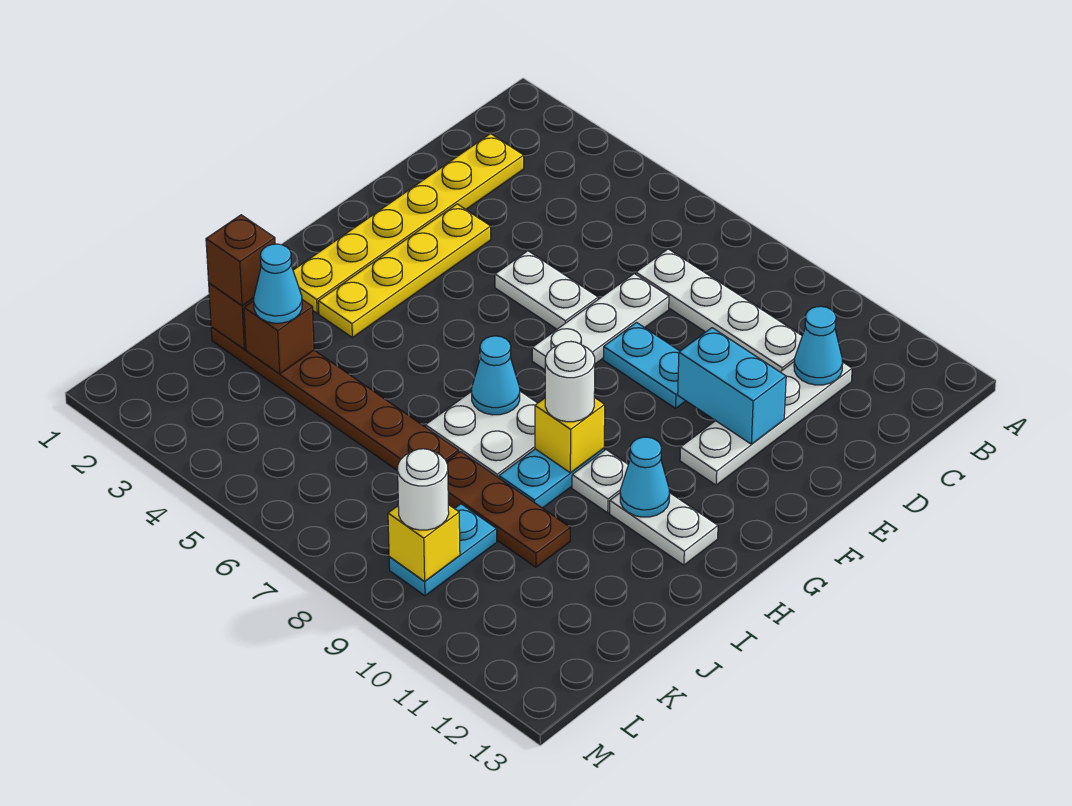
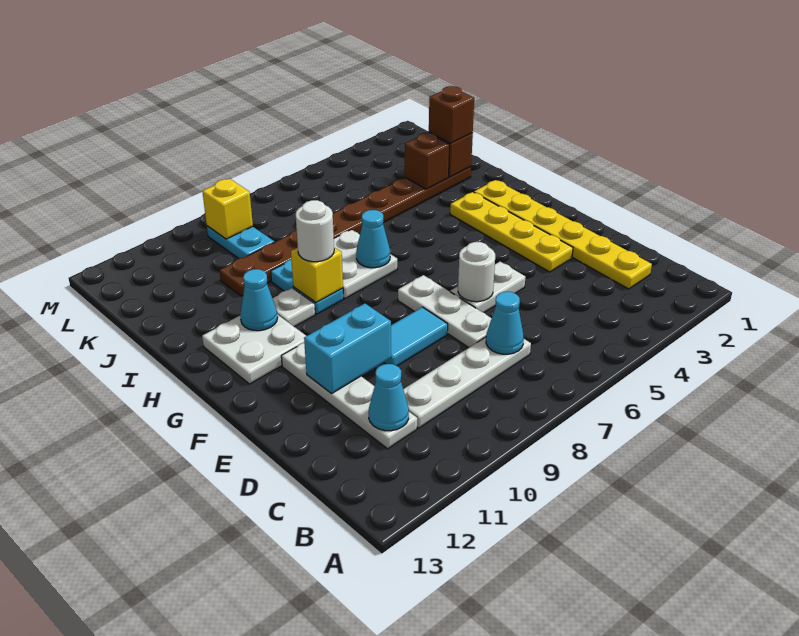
cyan 1x2 plate [603,323,685,408] -> cyan 1x2 tile [384,307,448,366]
white 1x2 plate [610,492,718,565] -> white 2x2 plate [202,314,306,384]
cyan 1x1 cone [254,244,302,323] -> cyan 1x1 cone moved to [486,292,524,354]
white 1x1 round brick [398,449,449,530] -> white 1x1 round brick moved to [458,242,495,302]

